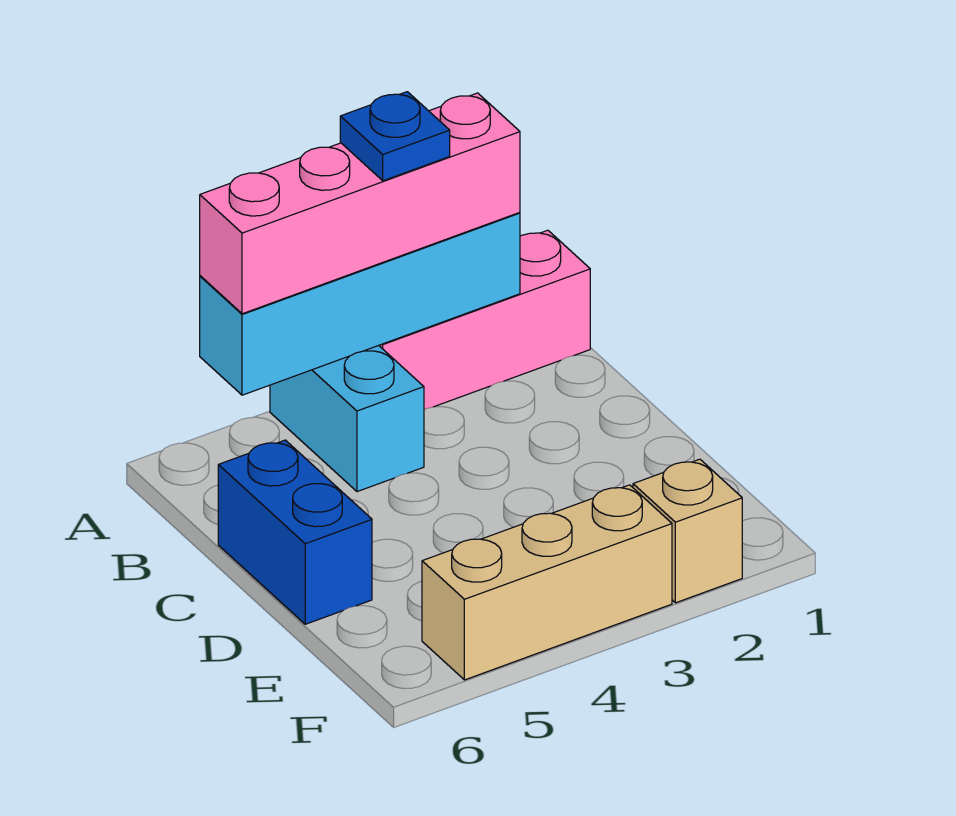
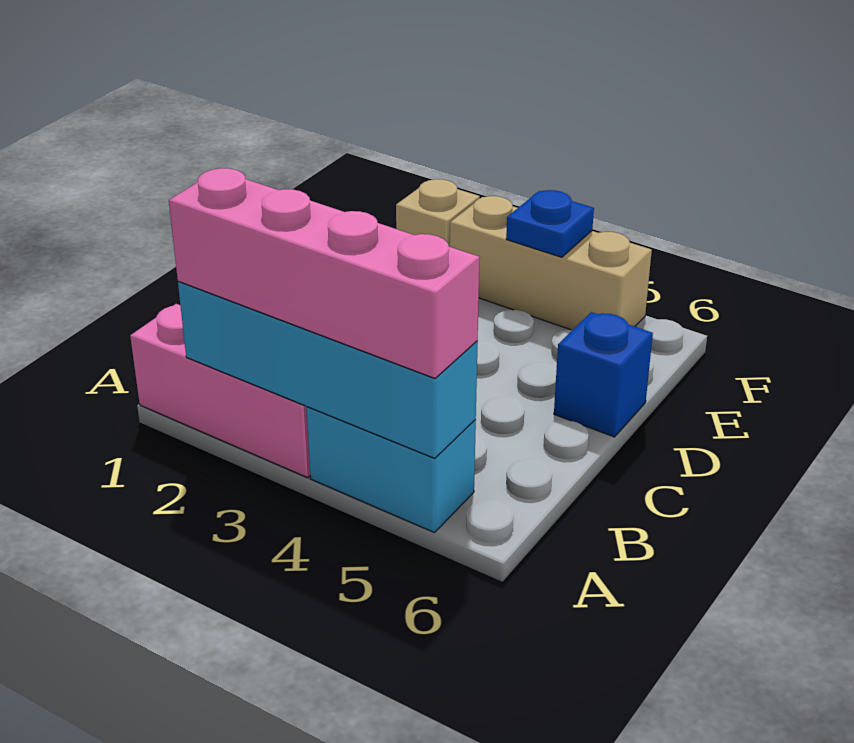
blue 1x1 plate [340,92,450,181] -> blue 1x1 plate moved to [506,190,594,257]
cyan 1x2 brick [270,346,424,492] -> cyan 1x2 brick turned to [307,407,476,533]
blue 1x2 brick [218,440,372,624] -> blue 1x1 brick [554,312,653,437]

